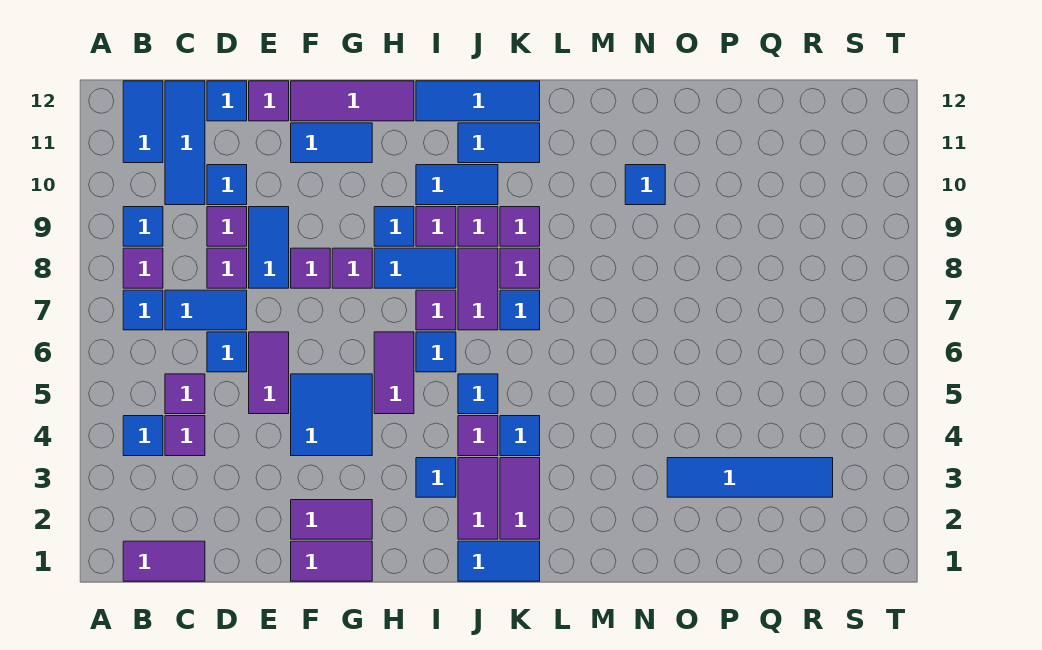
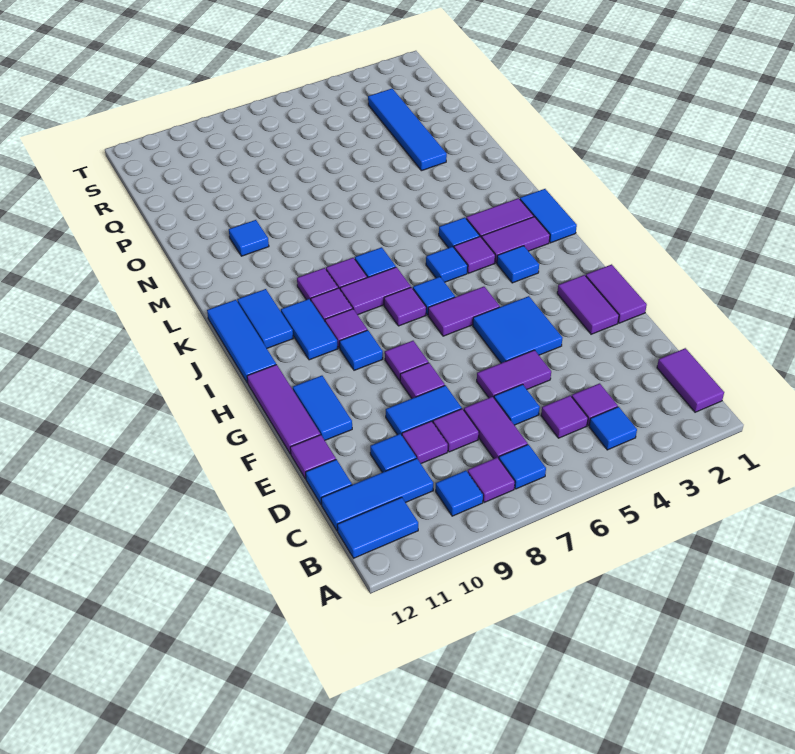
blue 1x2 tile [165,290,247,330] -> purple 1x2 tile [464,396,528,459]
blue 1x2 tile [374,248,456,288] -> none

